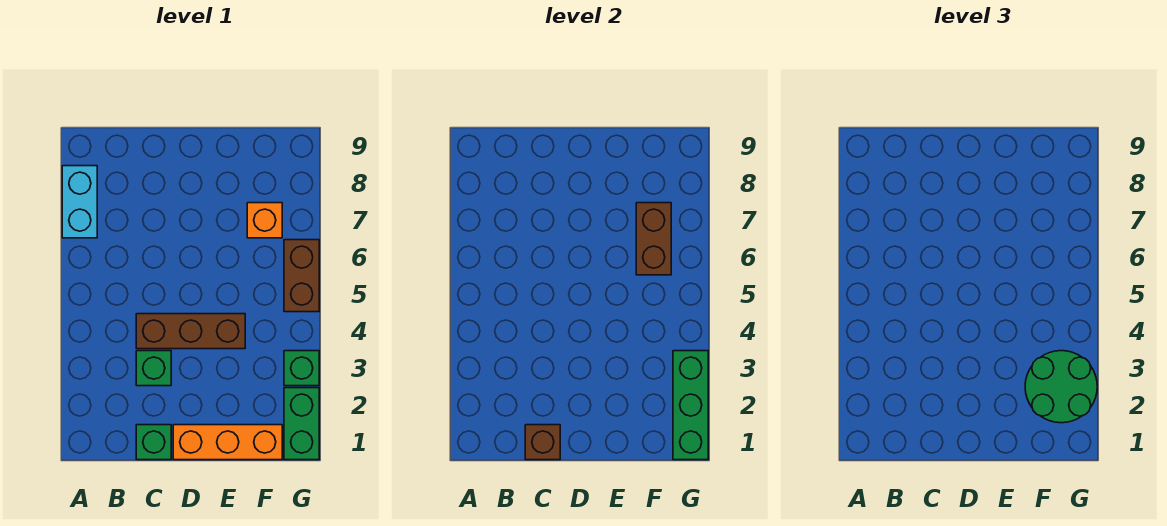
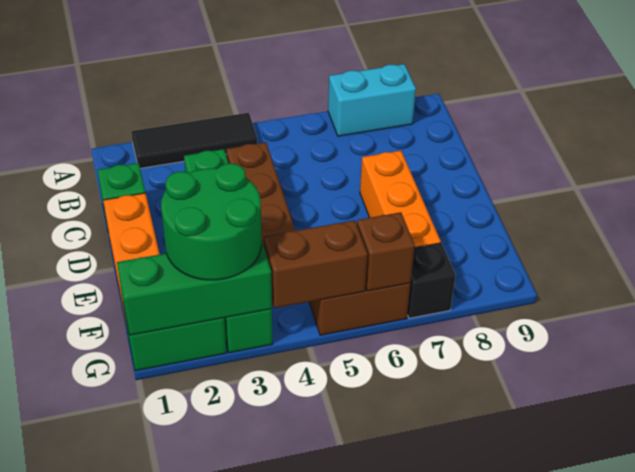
none -> black 1x3 tile [131,113,257,168]
brown 1x1 brick [525,425,560,460] -> brown 1x1 brick moved to [357,212,415,291]
brown 1x2 brick [636,203,671,275] -> brown 1x2 brick moved to [263,220,368,308]
orange 1x1 brick [247,203,282,238] -> orange 1x3 brick [360,151,441,247]
none -> black 1x1 brick [407,243,456,318]

